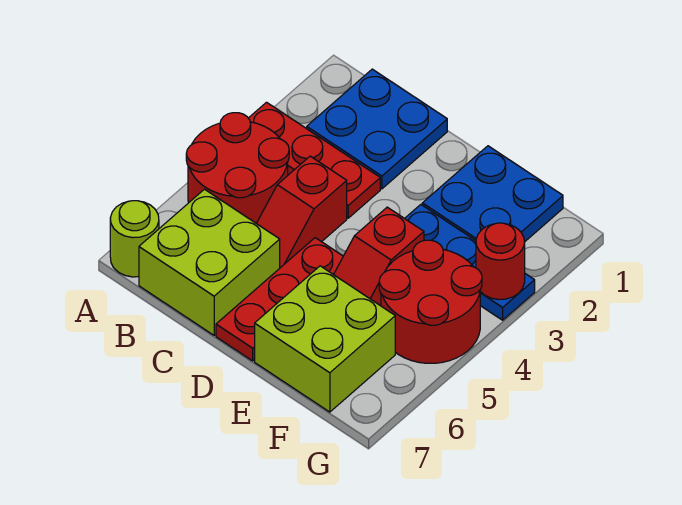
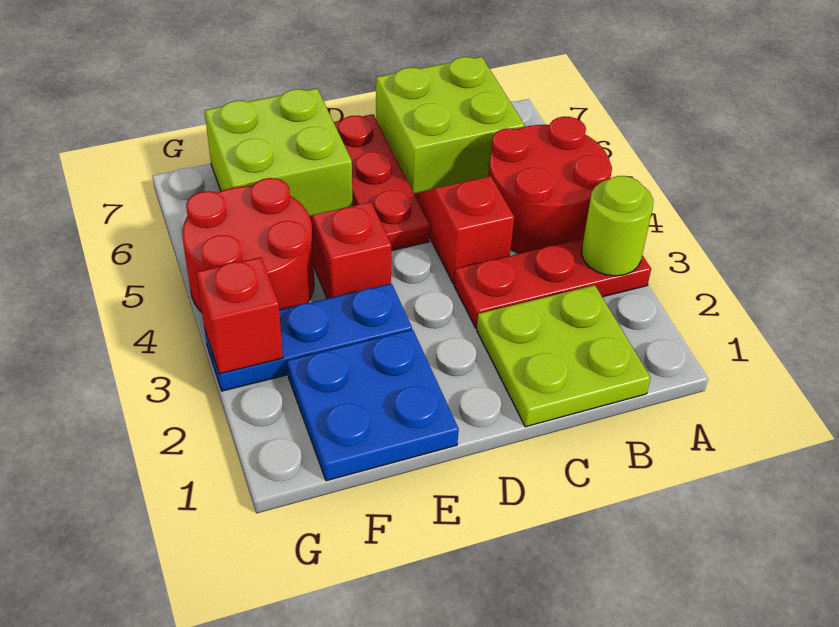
lime 1x1 round brick [110,201,159,277] -> lime 1x1 round brick moved to [582,176,653,276]
blue 2x2 plate [307,69,447,189] -> lime 2x2 plate [477,285,651,427]
red 1x1 round brick [476,223,525,300] -> red 1x1 brick [196,257,283,374]

